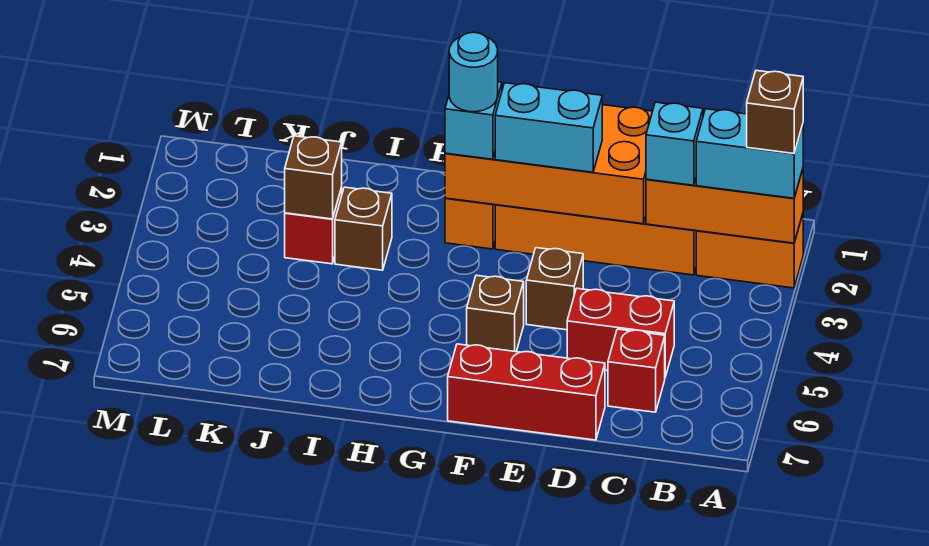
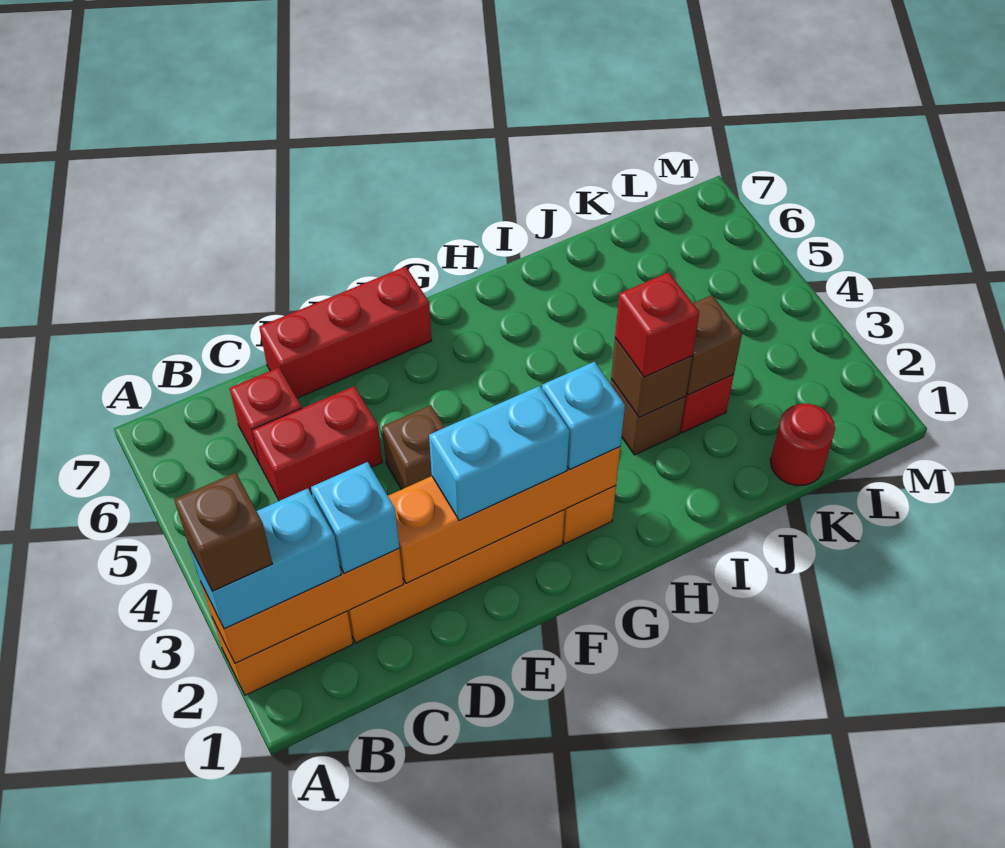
orange 2x4 brick [445,105,652,224] -> orange 1x4 brick [388,447,620,583]
brown 1x1 brick [467,275,524,352] -> brown 1x1 brick moved to [611,338,692,418]
cyan 1x1 round brick [449,32,498,112] -> none
none -> red 1x1 brick [615,272,699,377]
none -> red 1x1 round brick [770,404,835,486]

